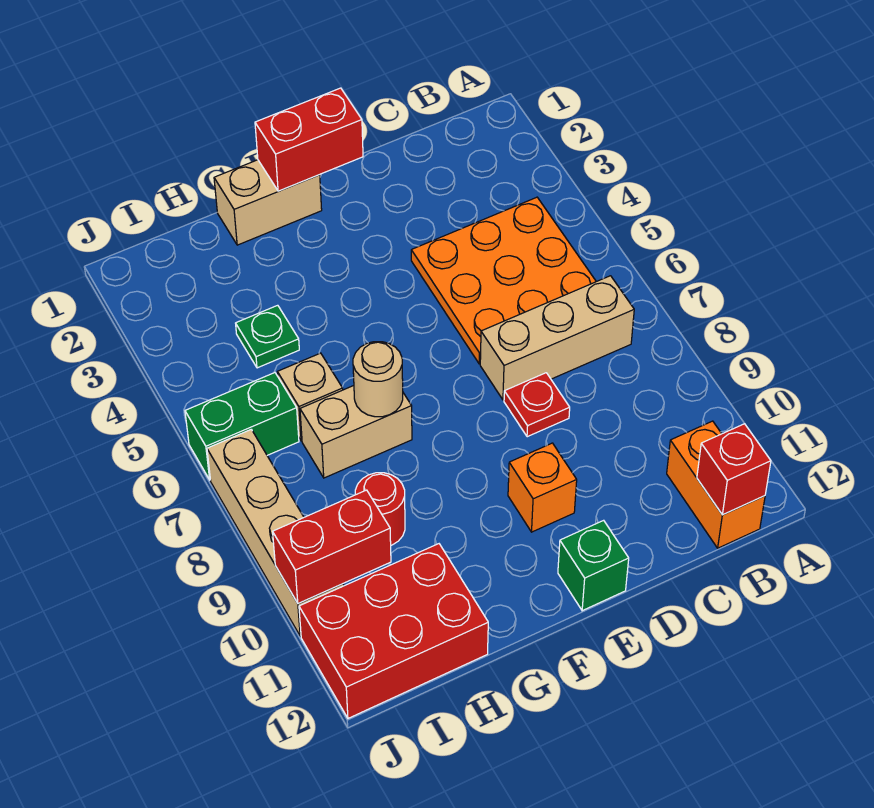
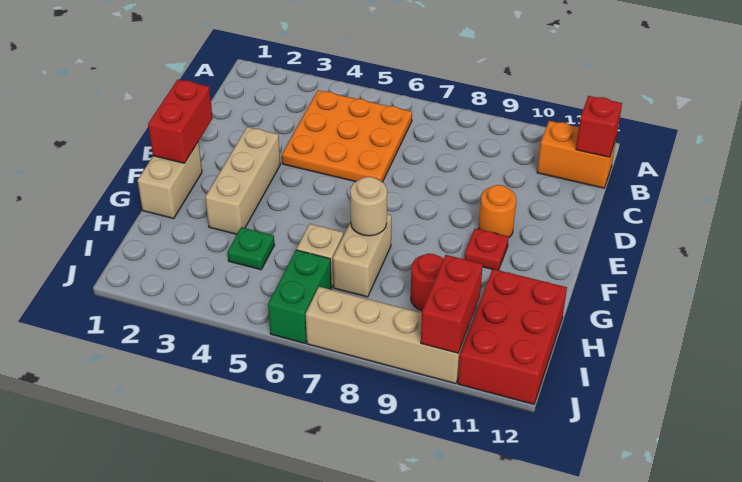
tan 1x3 brick [480,276,634,400] -> tan 1x3 brick moved to [205,127,280,234]
red 1x1 plate [504,373,570,437] -> red 1x1 plate moved to [464,228,509,270]
orange 1x1 brick [508,443,577,532] -> orange 1x1 round brick [479,185,516,237]
green 1x1 brick [558,520,629,611] -> none

